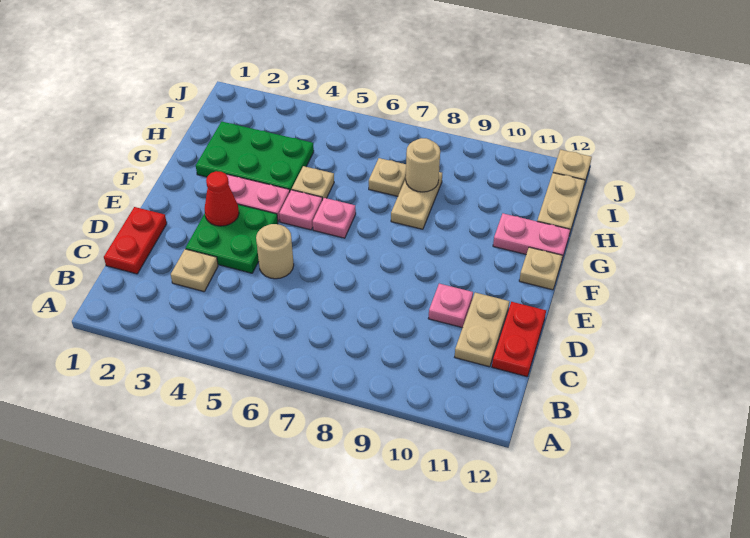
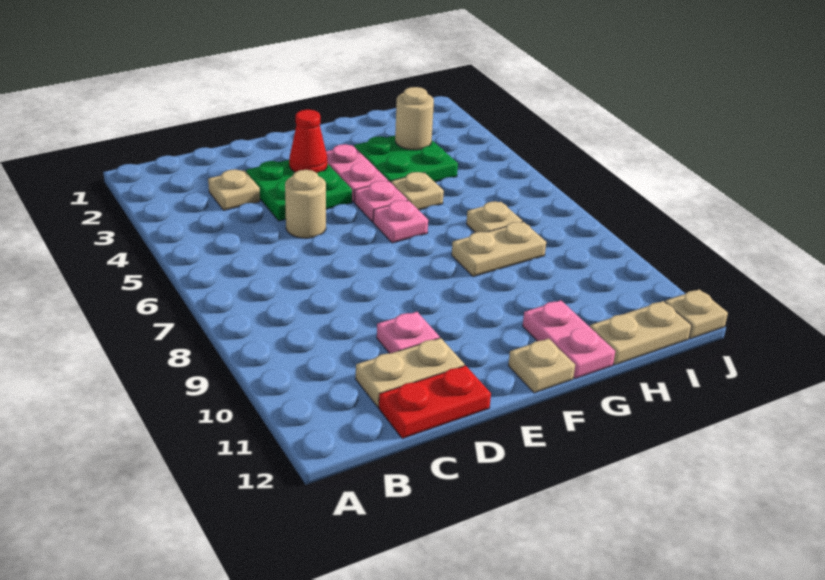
red 1x2 plate [104,207,167,274] -> none
green 2x3 plate [196,122,314,191] -> green 2x2 plate [354,136,458,182]
tan 1x1 round brick [406,138,440,192] -> tan 1x1 round brick moved to [395,87,434,150]

